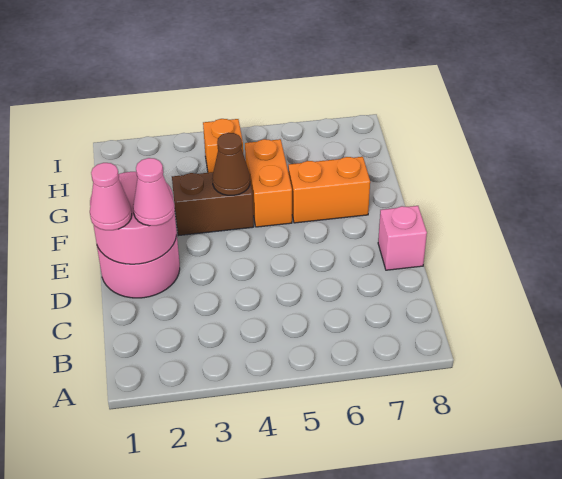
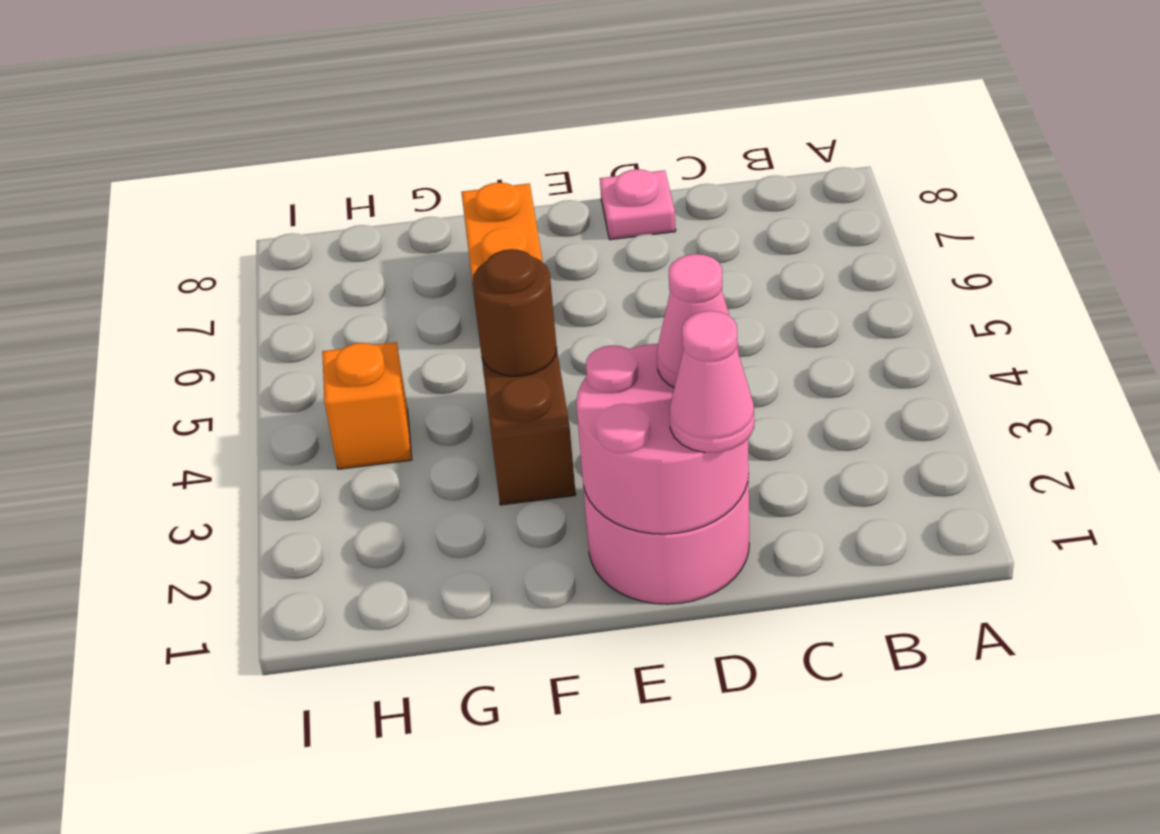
pink 1x1 brick [378,206,427,270] -> pink 1x1 plate [600,169,676,240]
brown 1x1 cone [212,133,250,195] -> brown 1x1 round brick [472,249,557,376]
orange 1x2 brick [245,139,292,227] -> none

